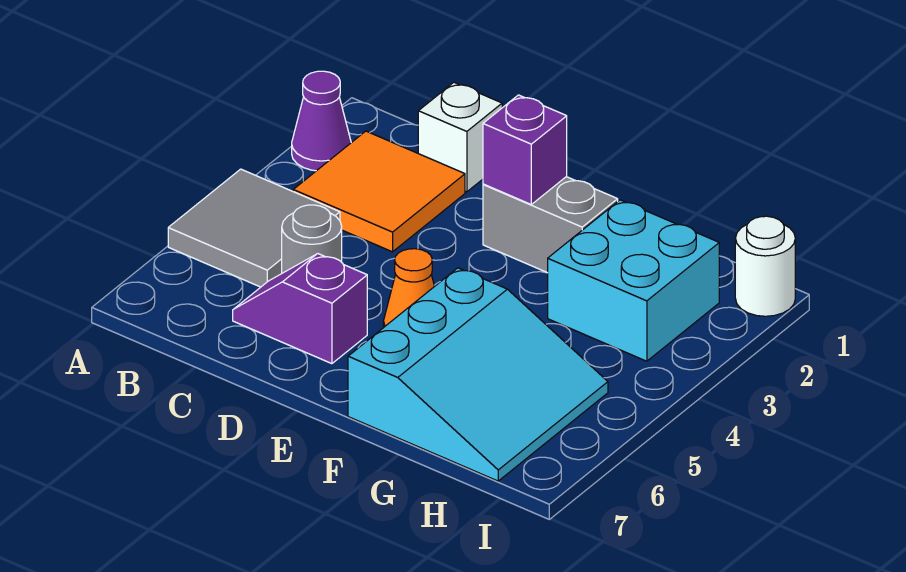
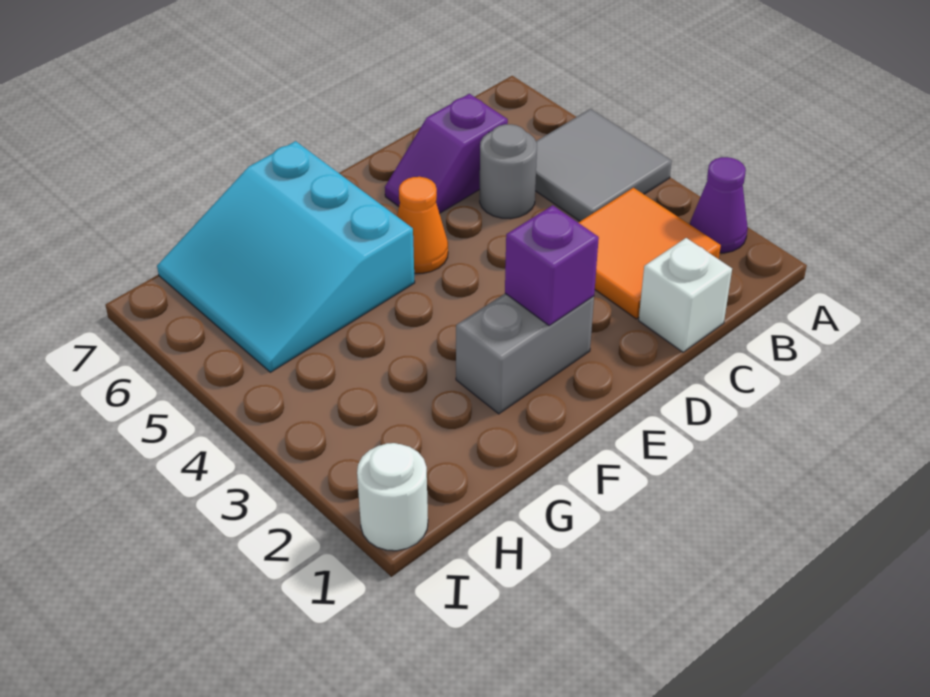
purple 1x2 slope [233,254,367,364] -> purple 1x2 slope turned to [385,94,508,214]
cyan 2x2 brick [548,200,719,361] -> none

